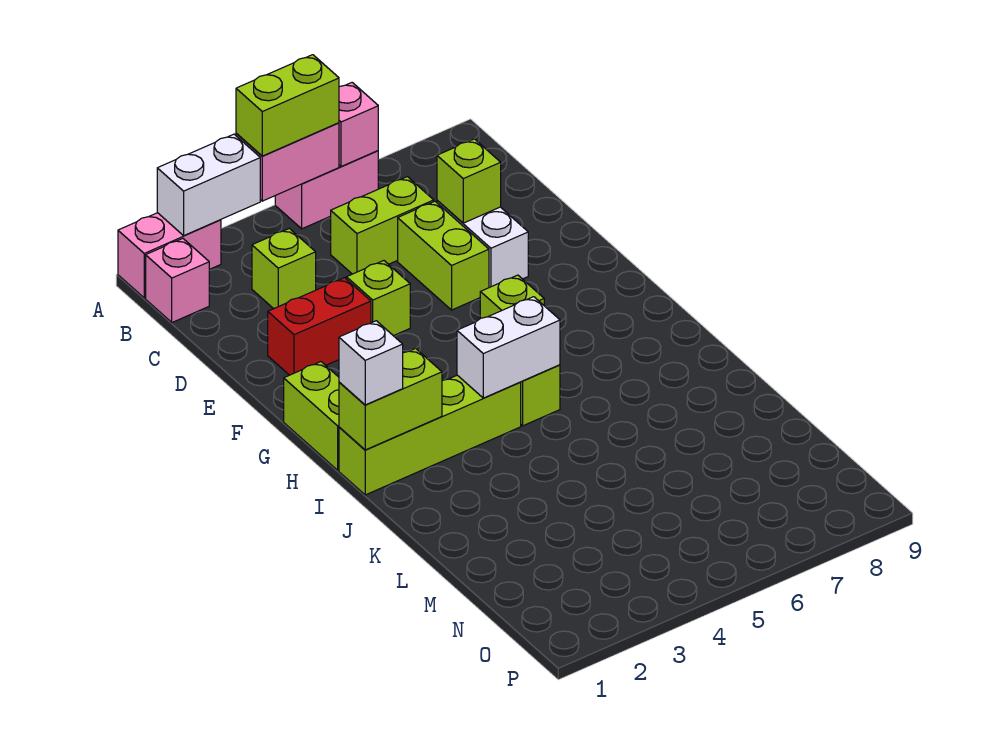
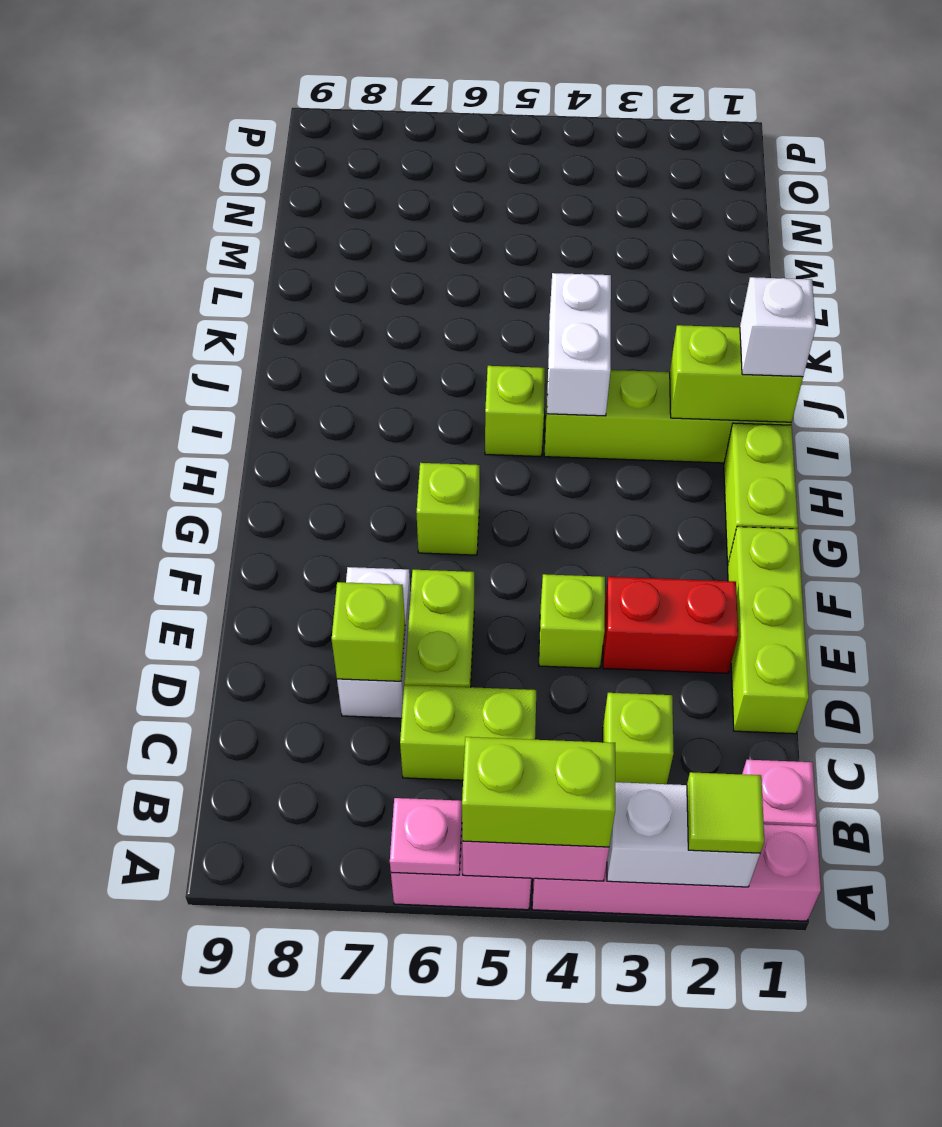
pink 1x2 brick [118,213,221,298] -> pink 1x4 brick [532,824,821,921]
none -> lime 1x1 tile [687,772,764,853]
pink 1x1 brick [339,83,378,167] -> pink 1x1 plate [390,798,462,875]
none -> lime 1x3 brick [728,527,809,734]
white 1x2 brick [457,297,560,398] -> white 1x2 brick turned to [547,273,611,416]

